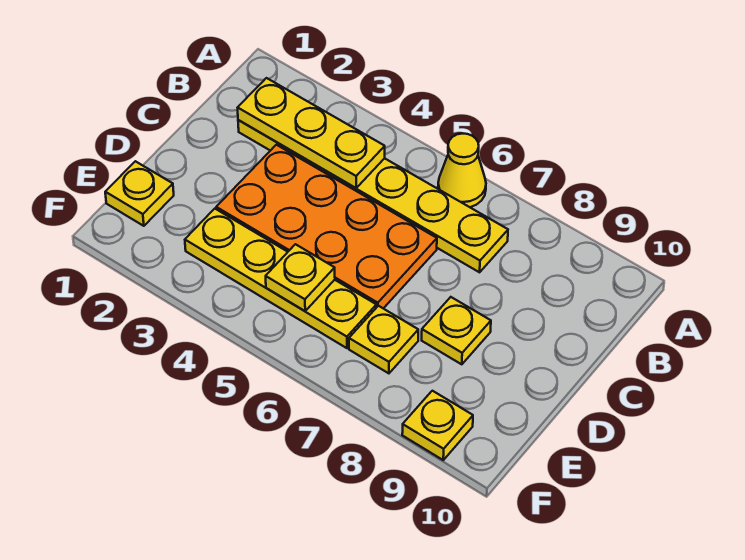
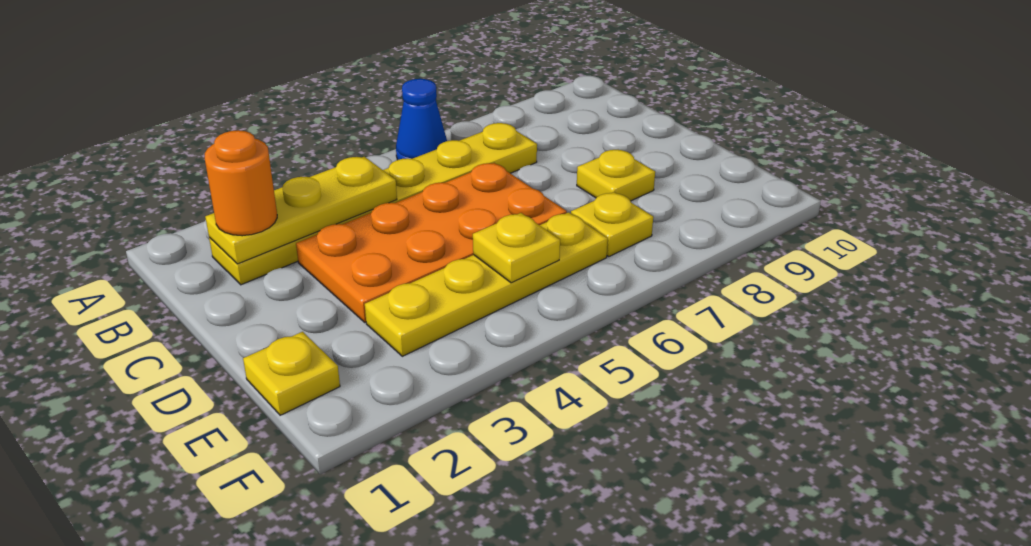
yellow 1x1 cone [438,134,486,207] -> blue 1x1 cone [396,79,447,160]
none -> orange 1x1 round brick [205,130,277,236]
yellow 1x1 plate [402,391,473,460] -> none

